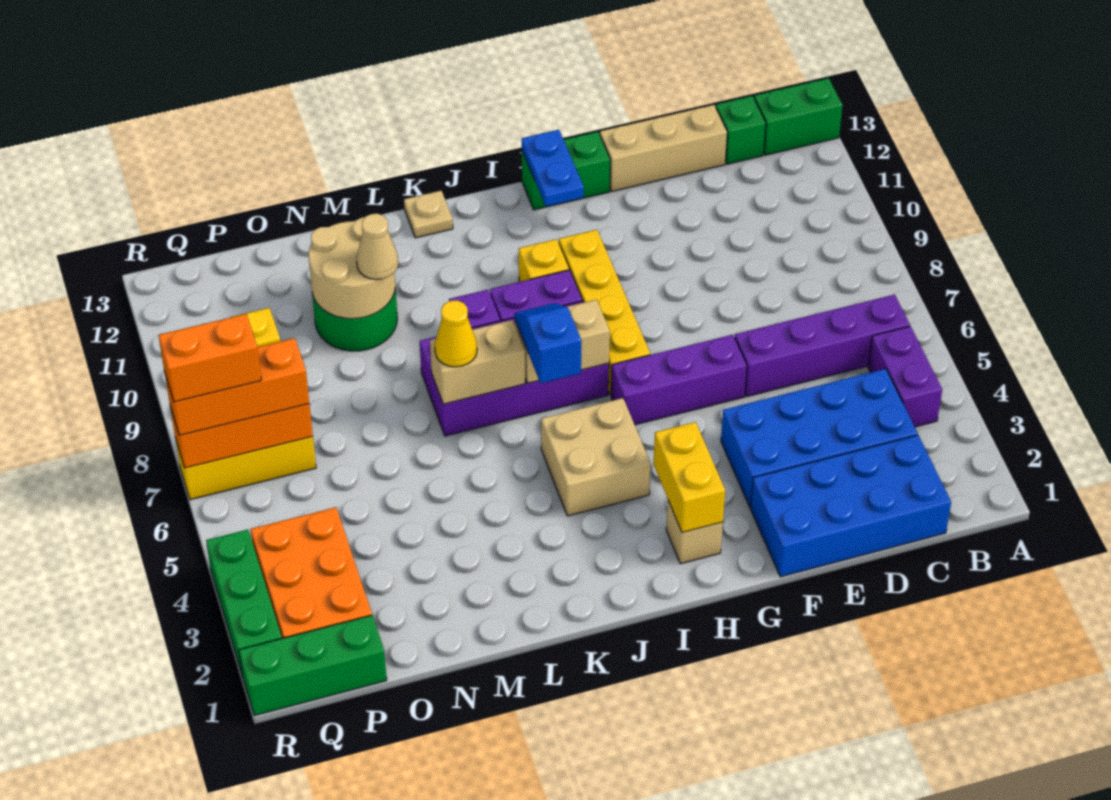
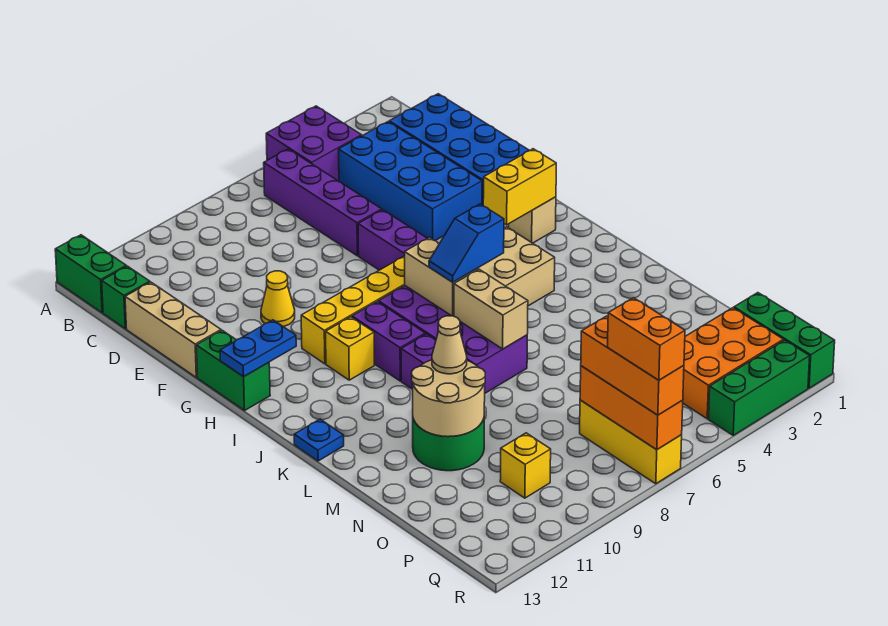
purple 1x2 brick [868,326,942,427] -> purple 2x2 brick [266,106,362,181]
tan 1x1 plate [404,191,453,238] -> blue 1x1 plate [294,419,344,461]
yellow 1x1 cone [435,300,477,367] -> yellow 1x1 cone moved to [261,271,295,327]

